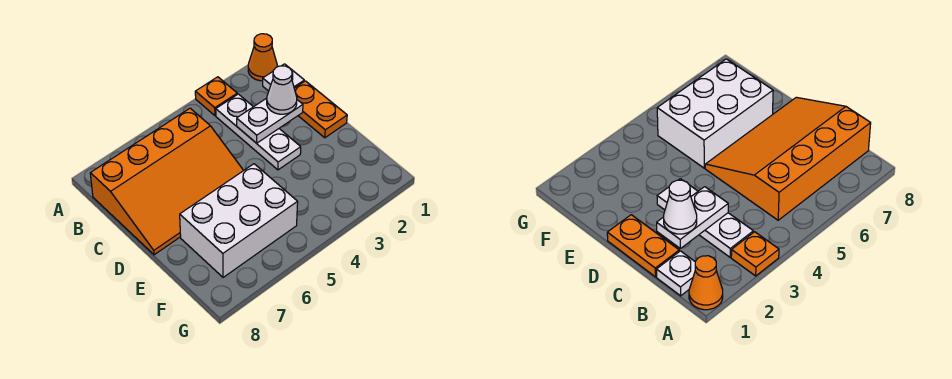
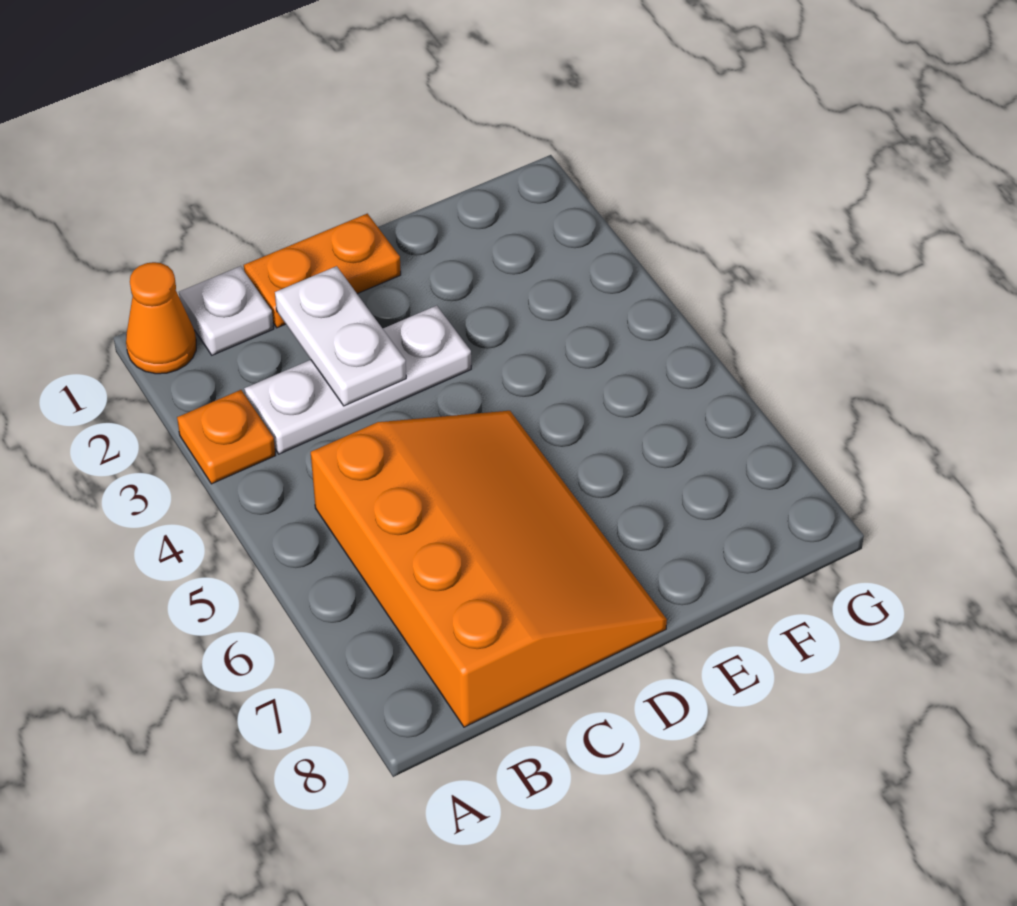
white 1x1 cone [267,66,297,114] -> none
white 2x3 brick [180,164,298,277] -> none

